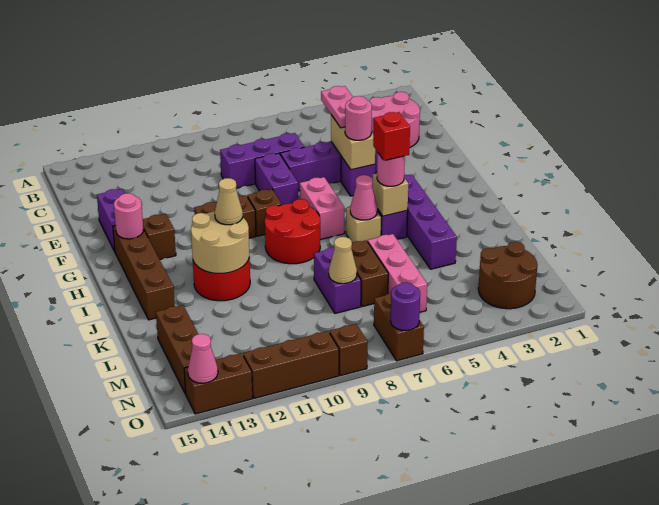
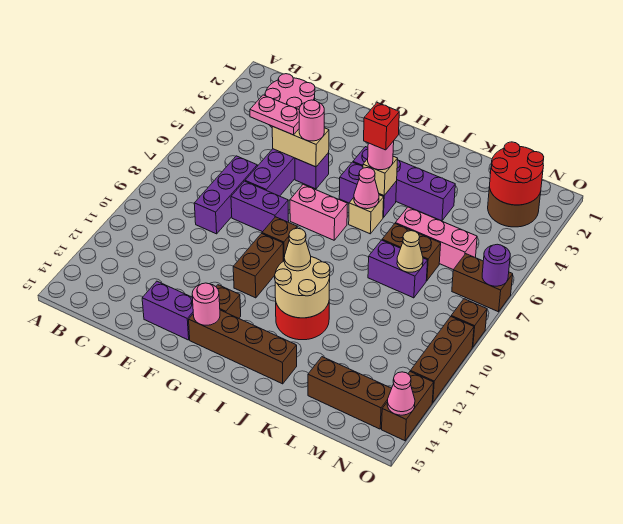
red 2x2 round brick [265,199,320,264] -> red 2x2 round brick moved to [490,142,544,205]

